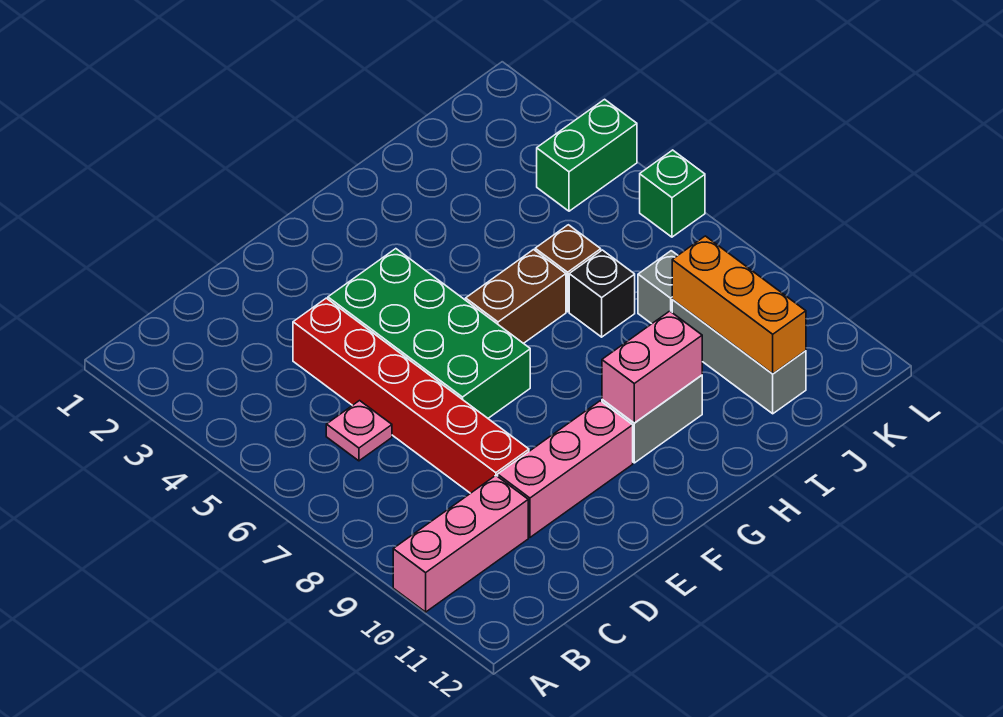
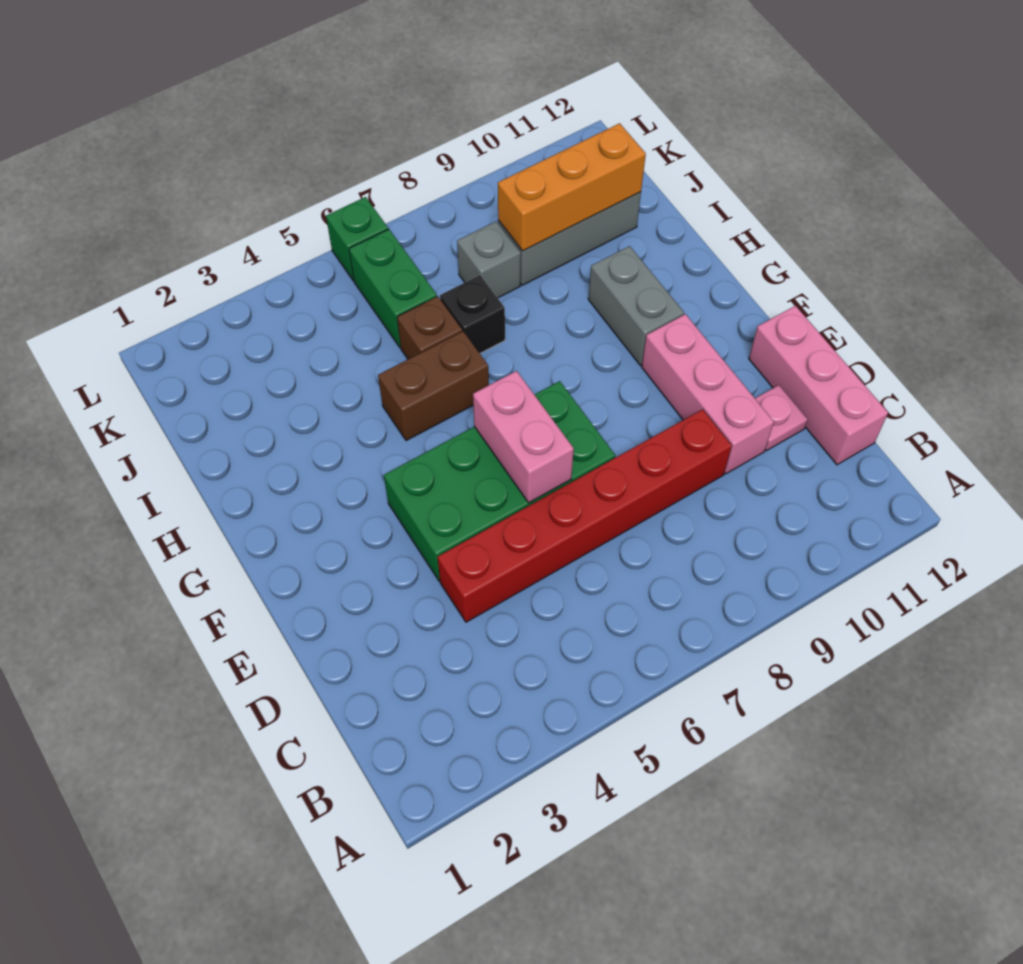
pink 1x3 brick [393,476,528,612] -> pink 1x3 brick moved to [749,306,888,465]
pink 1x1 plate [326,401,392,461] -> pink 1x1 plate moved to [755,385,808,451]
brown 1x2 brick [466,250,566,343] -> brown 1x2 brick turned to [378,331,489,441]
pink 1x2 brick [602,311,702,423] -> pink 1x2 brick moved to [473,371,574,503]
green 1x2 brick [537,99,637,211] -> green 1x2 brick moved to [349,229,437,348]

